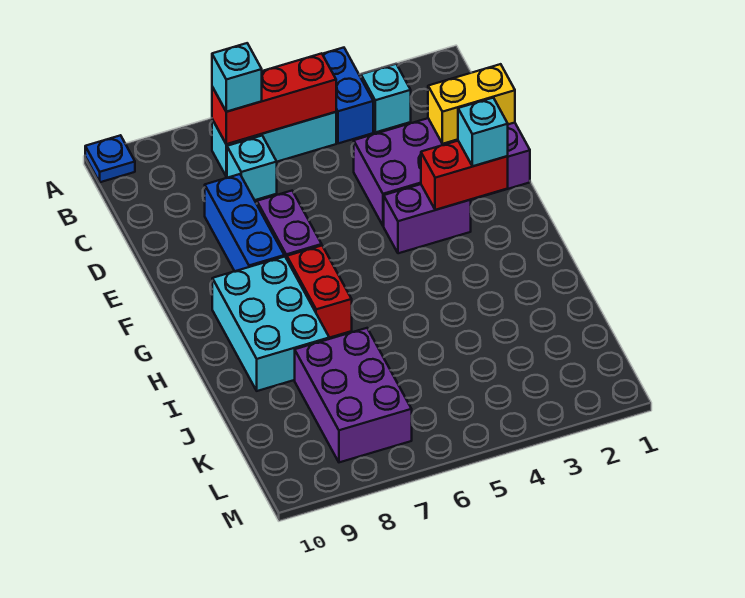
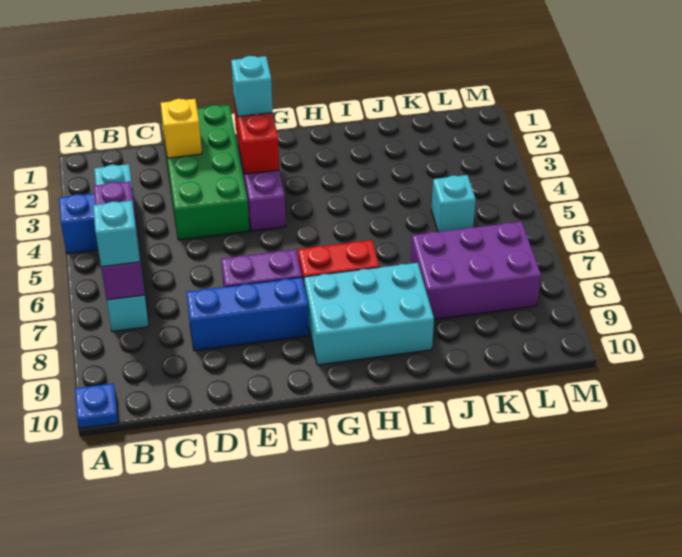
red 1x3 brick [212,53,336,144] -> purple 1x3 brick [94,181,144,300]
cyan 1x1 brick [227,136,277,200] -> cyan 1x1 brick moved to [431,175,476,232]
purple 2x4 brick [354,118,530,226] -> green 2x4 brick [161,105,249,240]
yellow 1x2 brick [428,64,515,144] -> yellow 1x1 brick [161,99,202,158]

